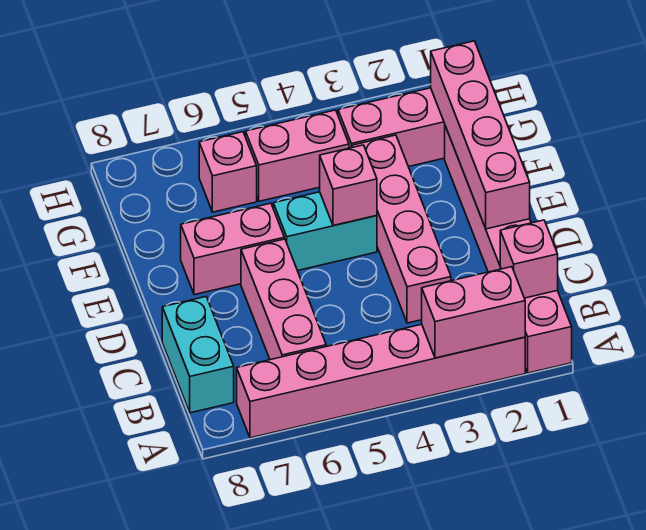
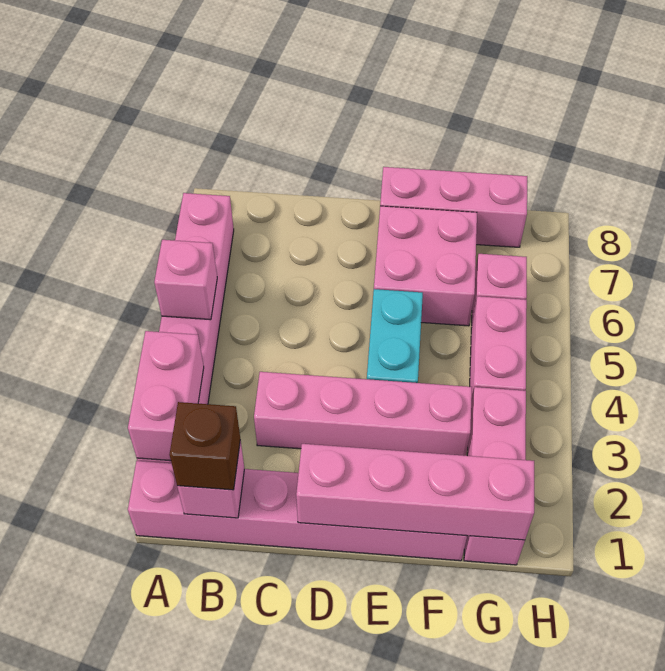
none -> brown 1x1 brick [169,402,240,490]
pink 1x3 brick [241,239,326,360] -> pink 1x3 brick moved to [380,167,527,247]
cyan 1x2 brick [162,297,234,413] -> none
pink 1x1 brick [320,145,377,225] -> pink 1x1 brick moved to [154,240,217,320]
pink 1x2 brick [181,203,284,295] -> pink 2x2 brick [374,206,477,326]

